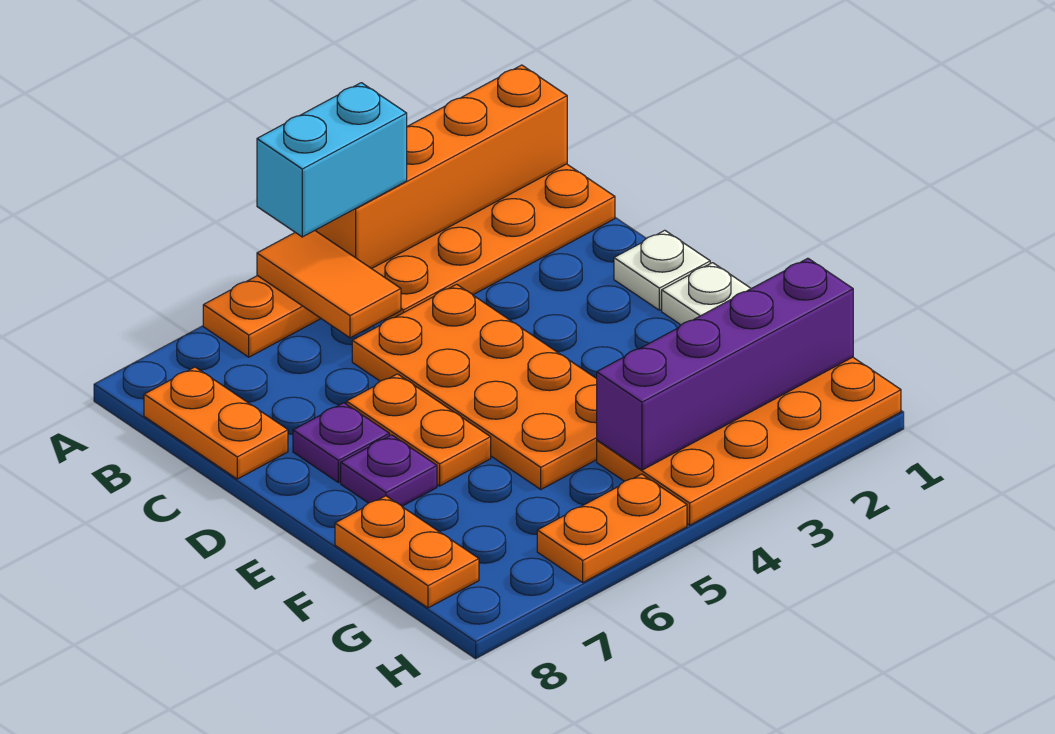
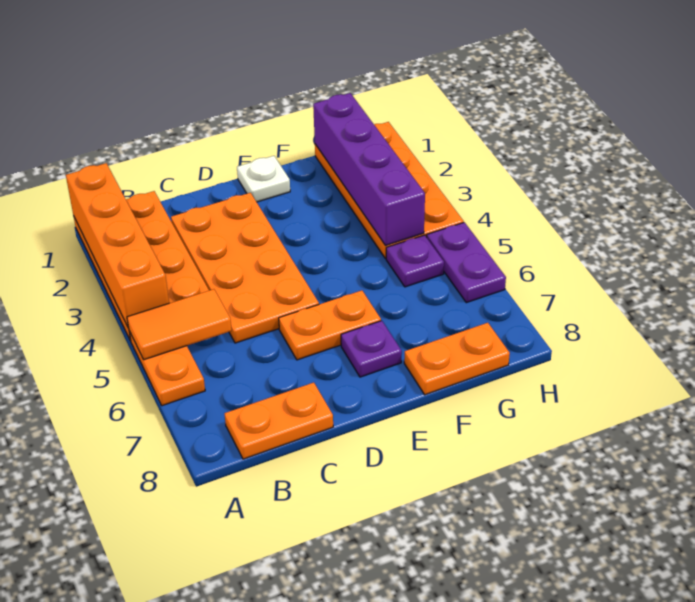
cyan 1x2 brick [257,83,407,237] -> none
orange 2x4 plate [352,284,597,489] -> orange 2x4 plate turned to [171,193,319,343]
white 1x1 plate [614,230,710,310] -> none
purple 1x1 plate [293,403,389,483] -> purple 1x1 plate moved to [386,235,444,287]
orange 1x2 plate [537,474,687,582] -> purple 1x2 plate [427,222,506,303]

